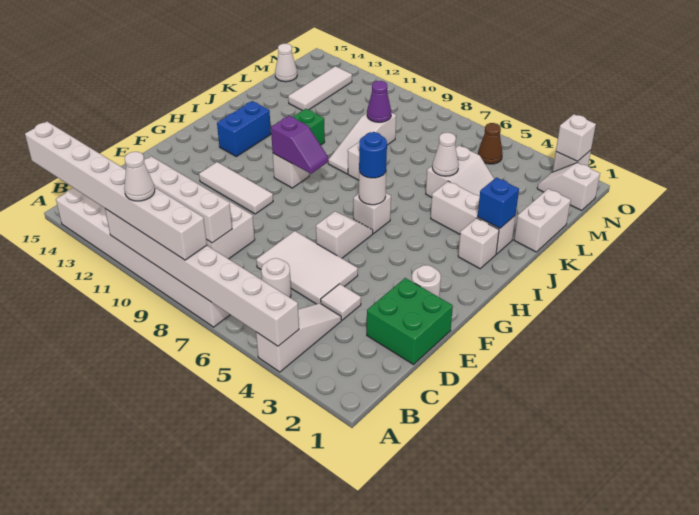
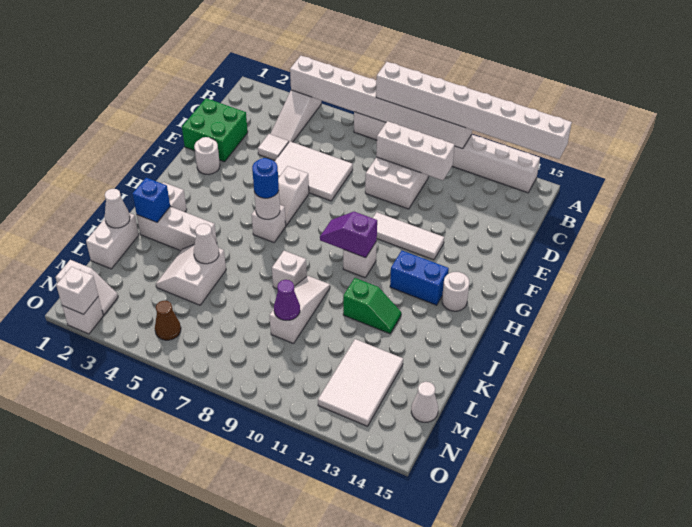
white 1x1 cone [124,152,155,201] -> white 1x1 cone moved to [105,189,130,228]
white 1x1 round brick [261,258,291,297] -> white 1x1 round brick moved to [442,272,469,311]
white 1x4 brick [144,156,232,243] -> white 1x3 brick [376,121,455,180]
blue 1x2 brick [217,101,271,157] -> blue 1x2 brick turned to [390,251,449,305]
white 1x3 tile [288,66,352,111] -> white 2x3 tile [318,339,403,426]

